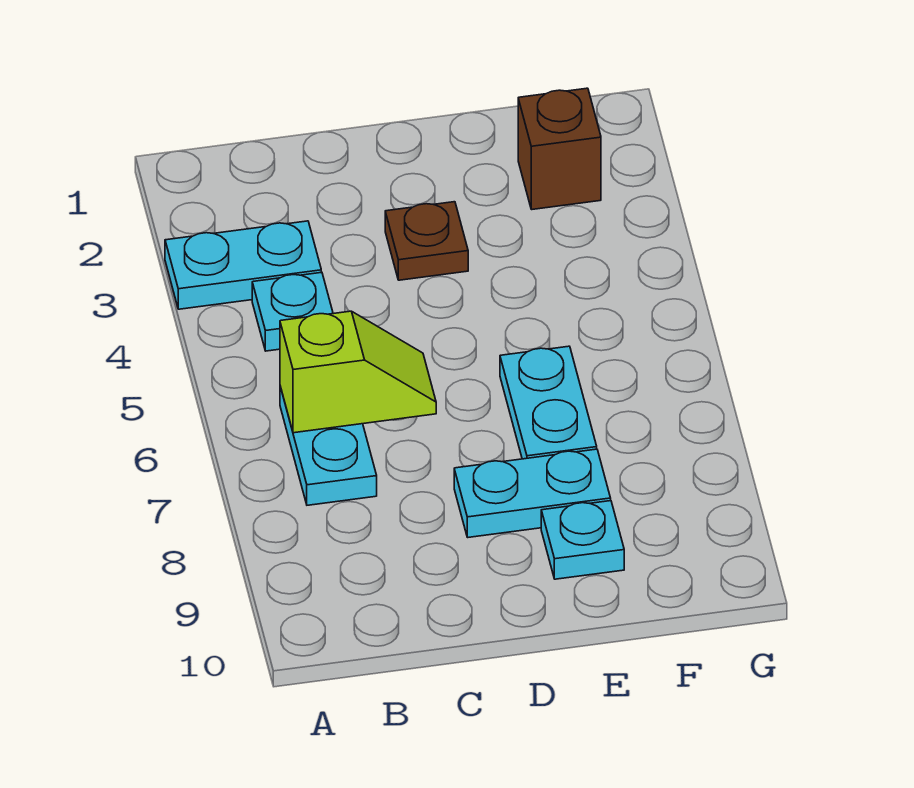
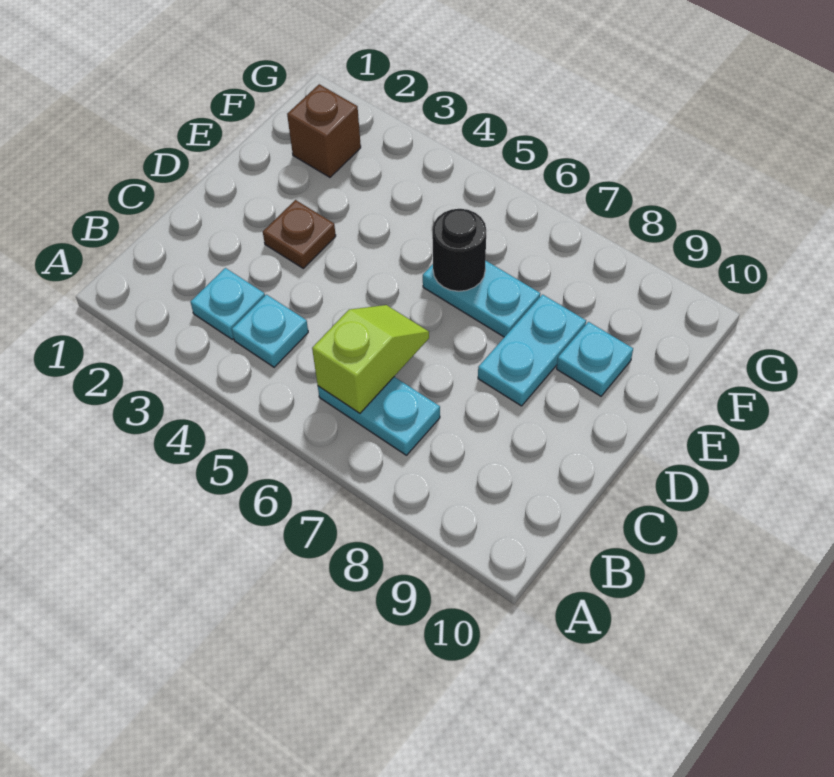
cyan 1x2 plate [165,221,321,309] -> cyan 1x1 plate [190,268,265,339]
none -> black 1x1 round brick [432,209,486,291]

